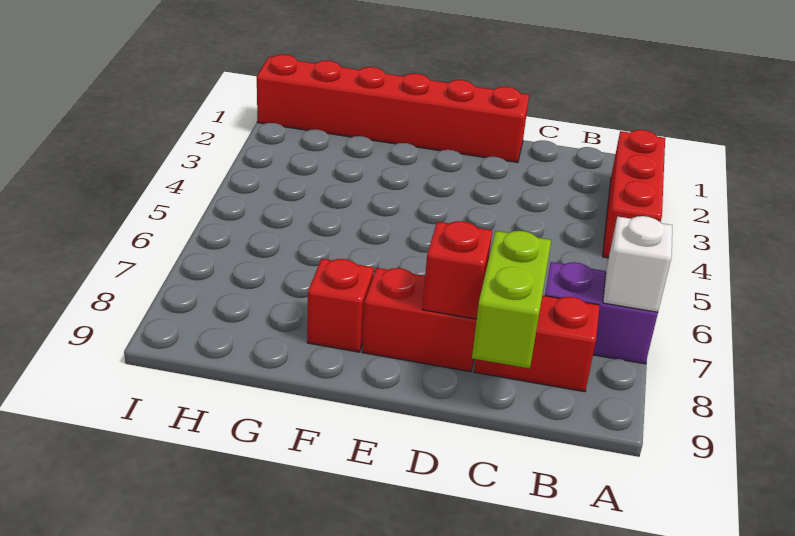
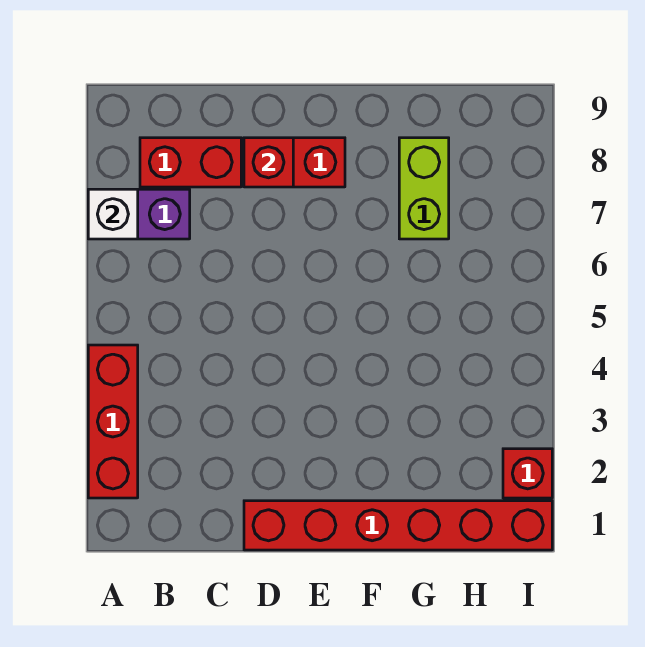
lime 1x2 brick [472,231,551,368] -> lime 1x2 brick moved to [399,138,449,239]
red 1x1 brick [307,259,374,352] -> red 1x1 brick moved to [503,449,552,498]

